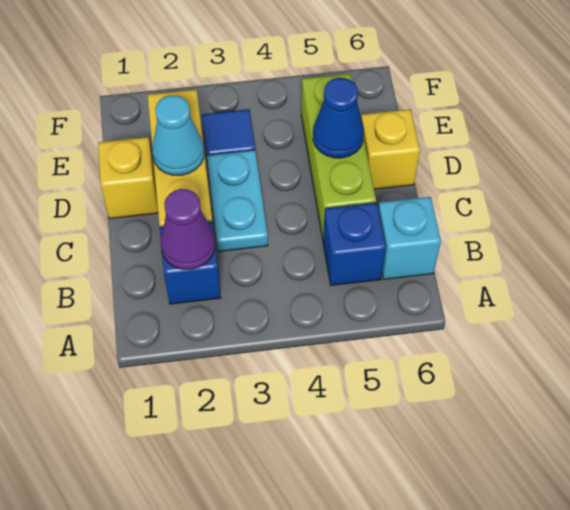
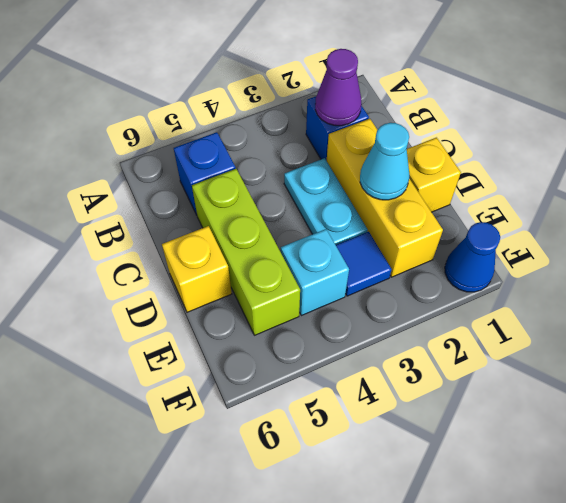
cyan 1x1 brick [378,197,441,279] -> cyan 1x1 brick moved to [281,229,349,316]
blue 1x1 cone [313,78,364,158] -> blue 1x1 cone moved to [445,222,500,292]

